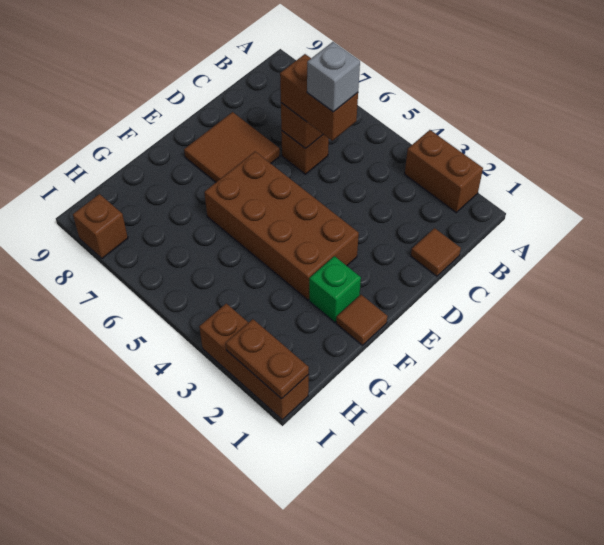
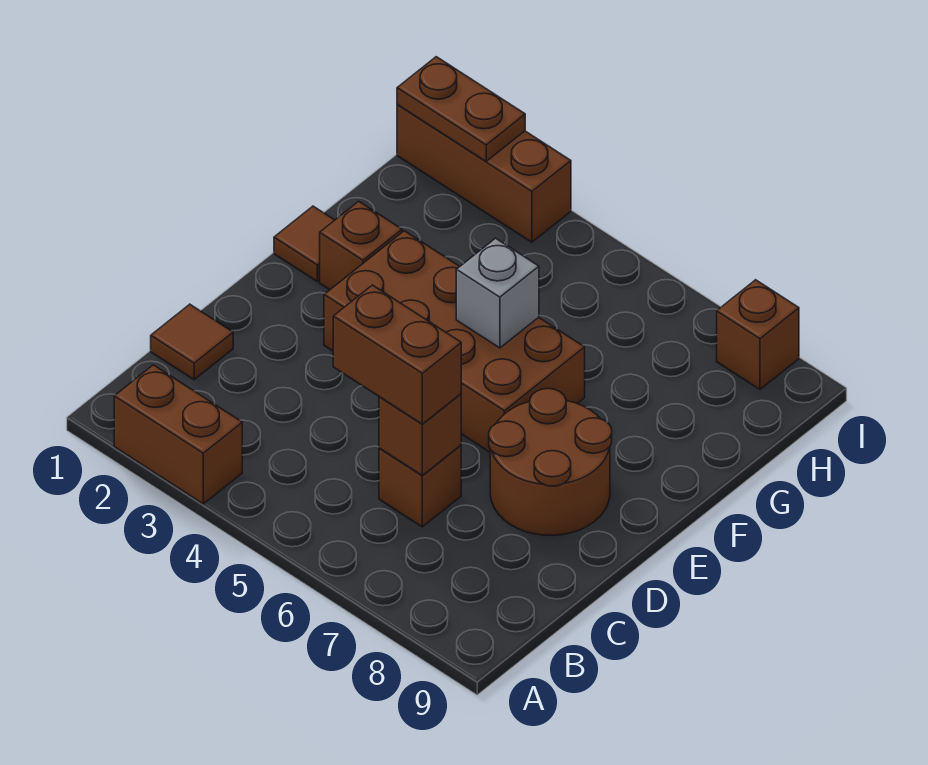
grey 1x1 brick [307,42,360,112] -> grey 1x1 brick moved to [456,238,539,348]
brown 2x2 tile [184,112,280,182] -> brown 2x2 round brick [489,388,612,536]
green 1x1 brick [309,256,361,322] -> brown 1x1 brick [320,201,402,290]

